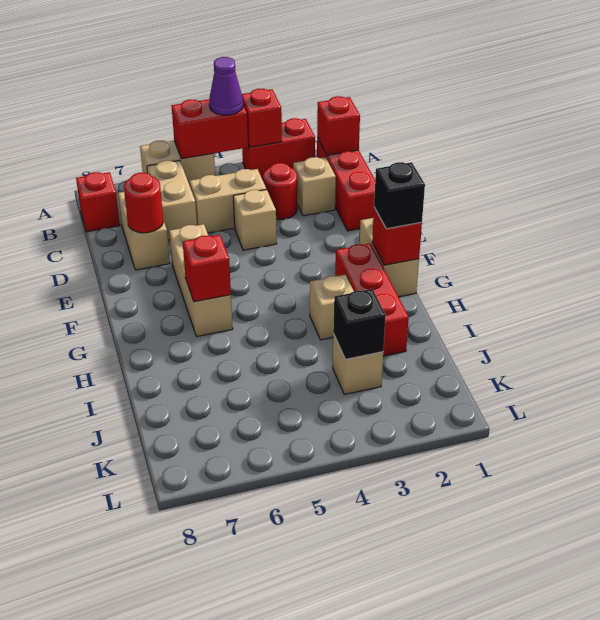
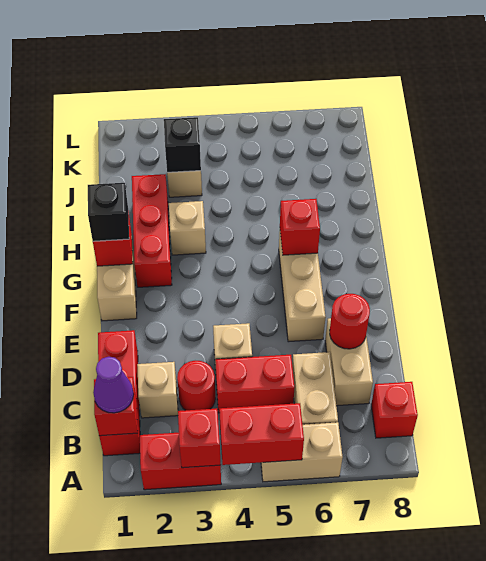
purple 1x1 cone [209,57,243,115] -> purple 1x1 cone moved to [93,357,134,413]
tan 1x2 brick [190,169,266,233] -> red 1x2 brick [215,355,295,413]

